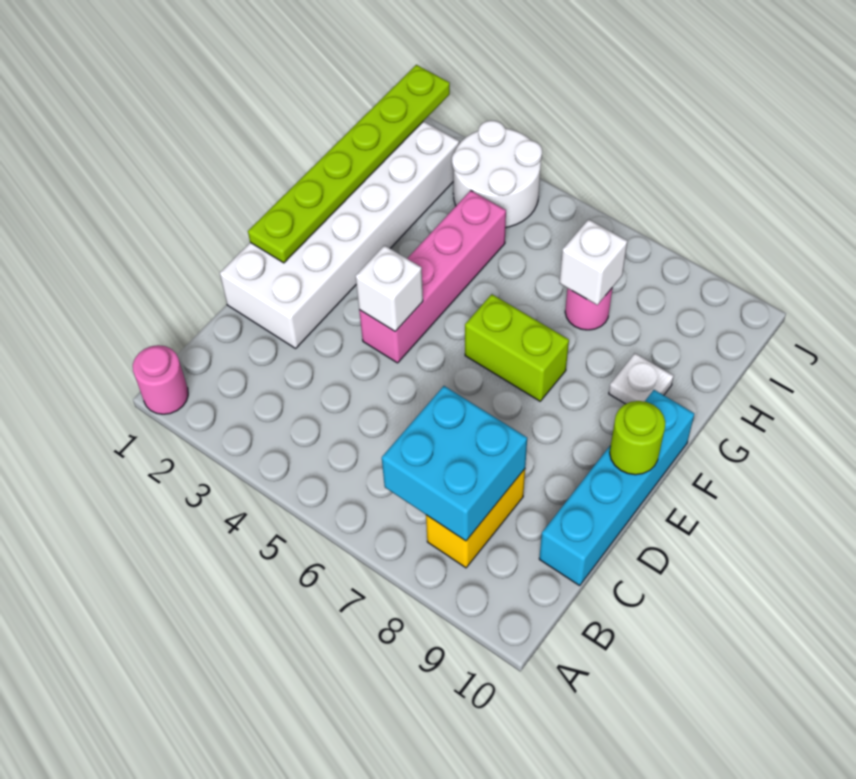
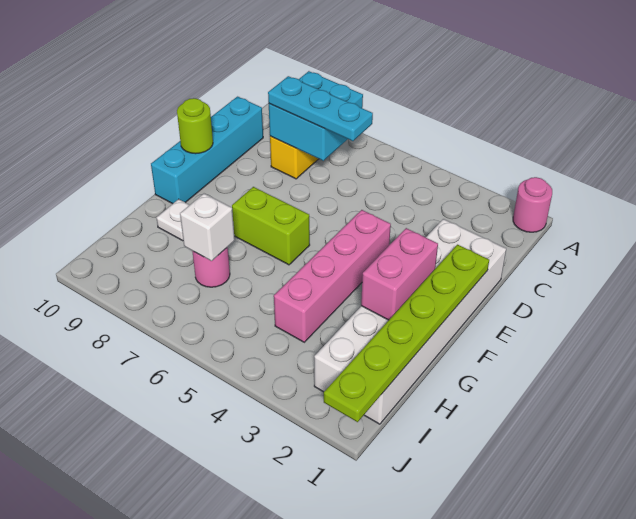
none -> cyan 1x3 plate [268,76,373,141]
white 1x1 brick [356,245,423,331] -> none
none -> pink 1x2 brick [361,228,438,320]
white 2x2 round brick [452,121,542,227] -> none

